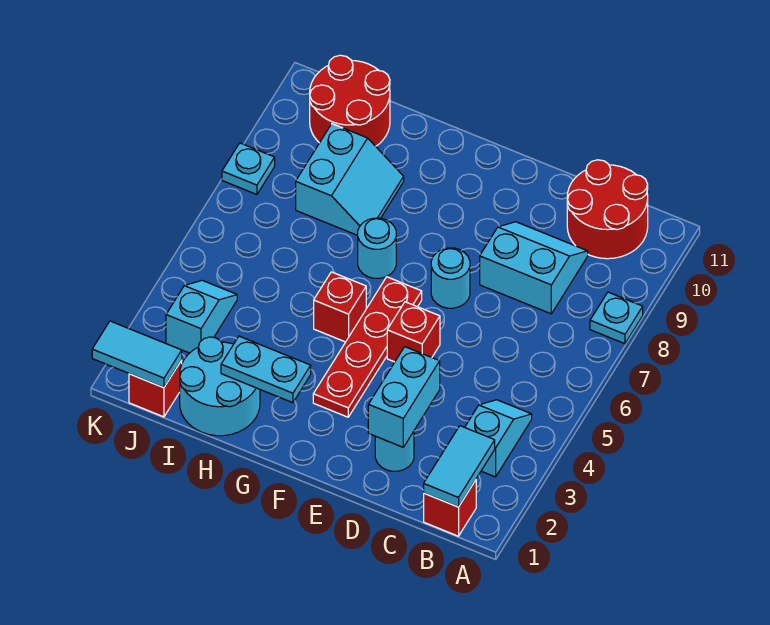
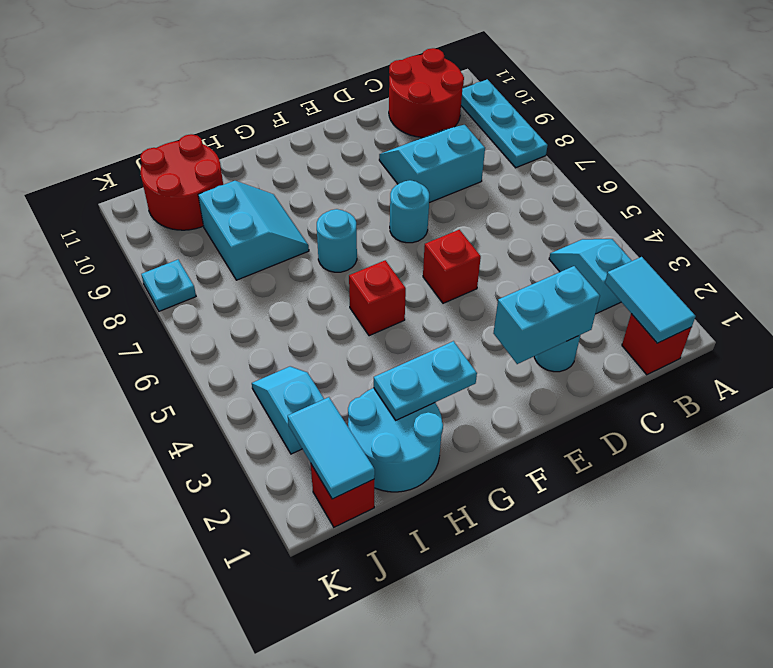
cyan 1x1 plate [590,292,643,344] -> cyan 1x3 plate [461,79,548,168]
cyan 1x2 brick [368,347,440,447] -> cyan 1x2 brick turned to [493,266,600,364]
red 1x4 plate [313,277,422,417] -> none
cyan 1x2 tile [92,321,182,388] -> cyan 1x2 tile turned to [288,397,375,499]

